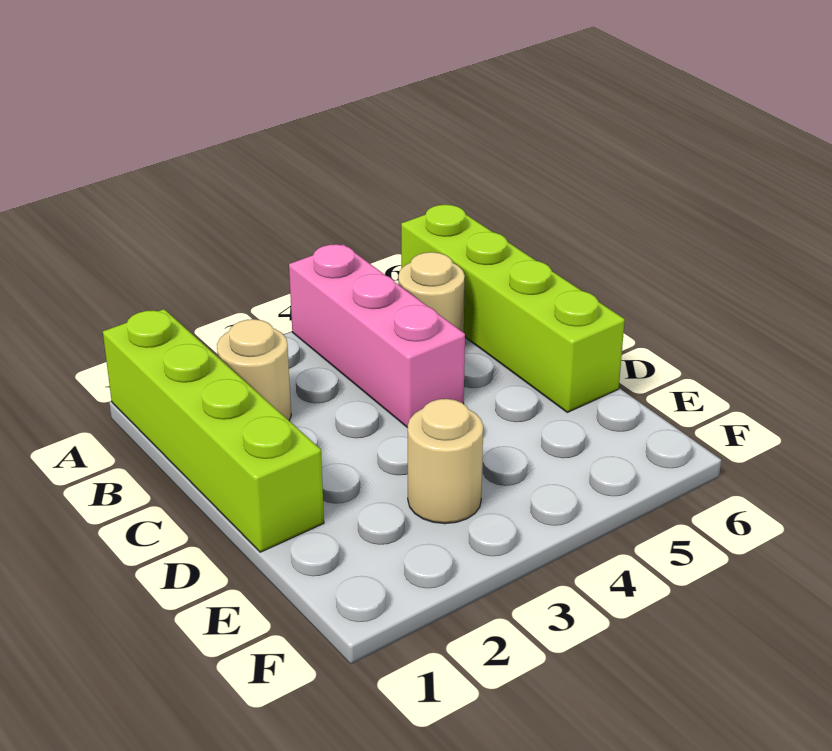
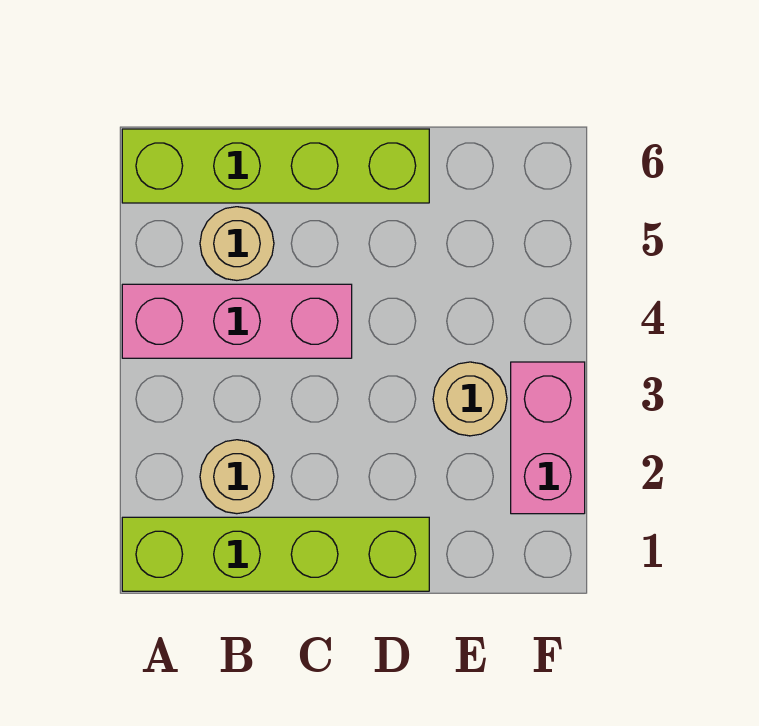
none -> pink 1x2 brick [511,362,585,514]

